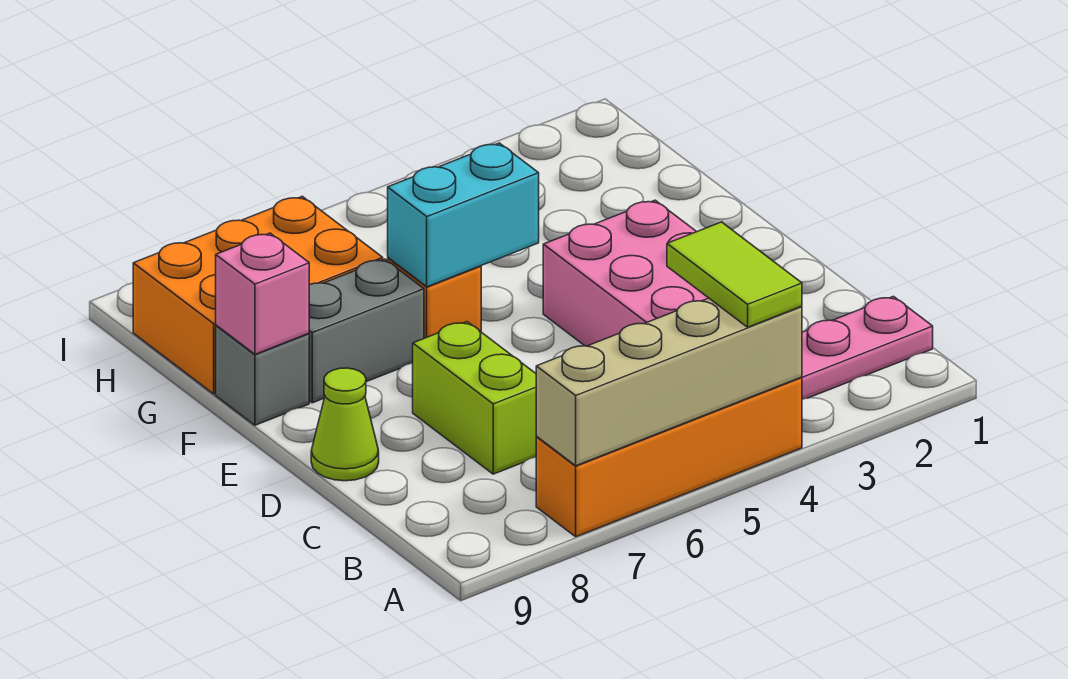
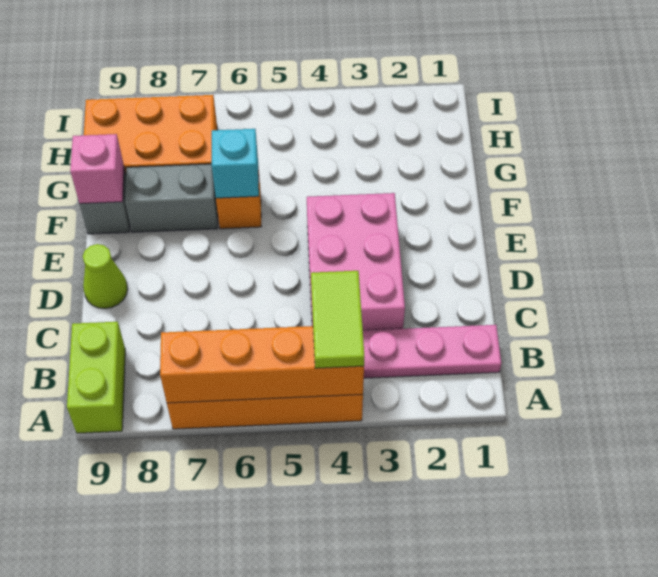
tan 1x4 brick [536,298,802,466] -> orange 1x4 brick [160,326,364,403]
lime 1x2 brick [413,322,537,474] -> lime 1x2 brick moved to [67,322,125,433]
cyan 1x2 brick [388,143,539,287] -> cyan 1x1 brick [212,129,259,198]

